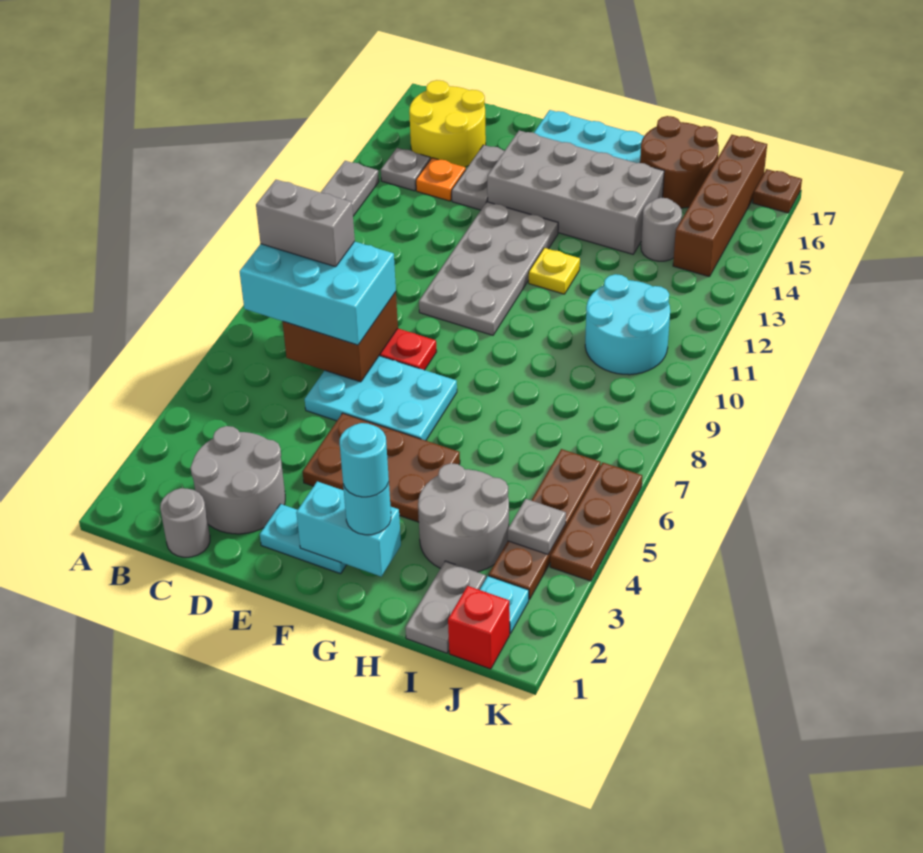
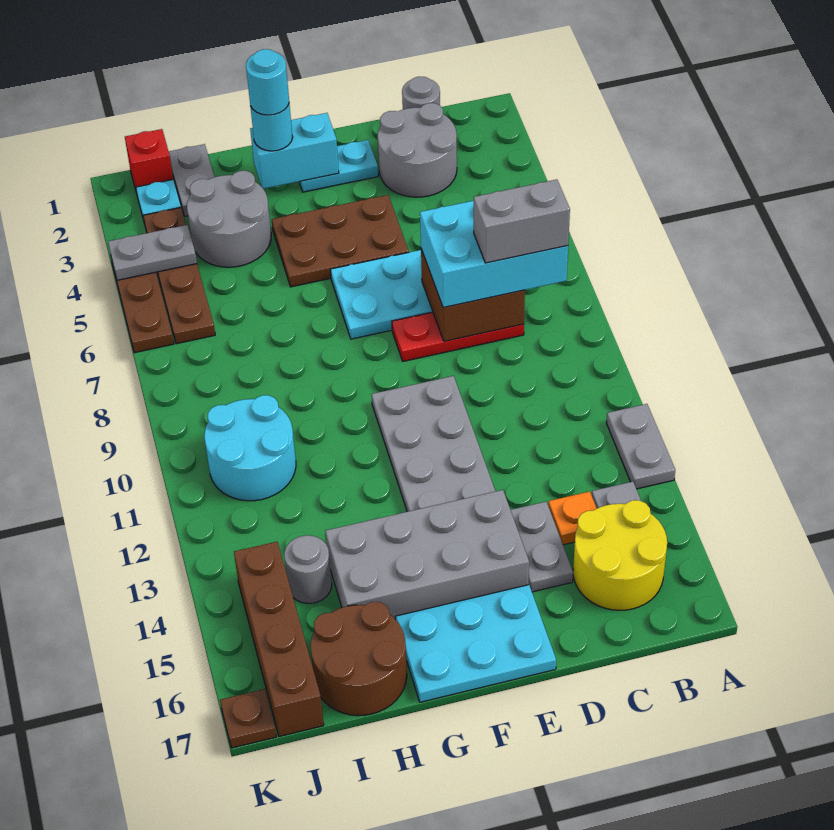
yellow 1x1 plate [529,248,580,294] -> none
grey 1x1 plate [508,499,566,554] -> grey 1x2 plate [108,225,197,280]

